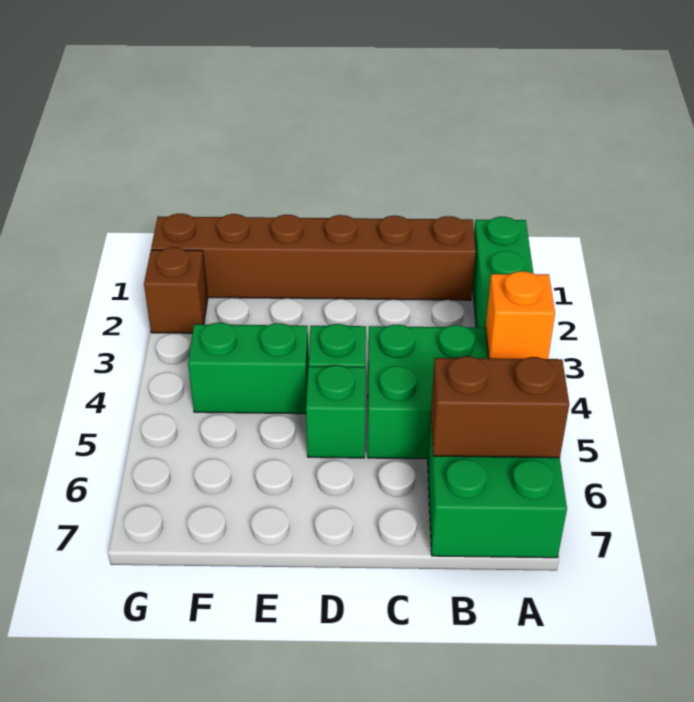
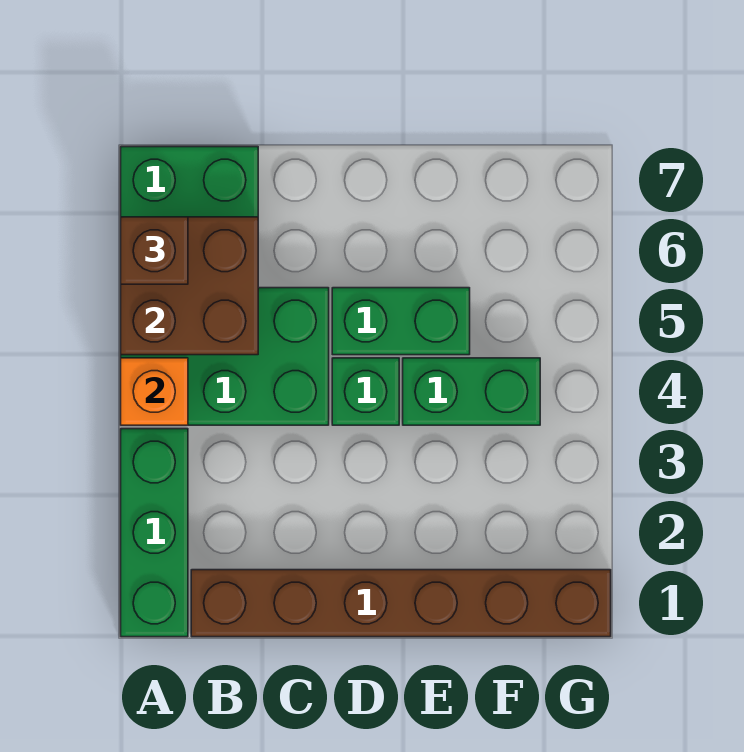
brown 1x2 brick [431,356,569,458] -> brown 2x2 brick [121,217,258,355]
green 1x1 brick [306,365,366,458] -> green 1x2 brick [332,288,470,355]
brown 1x1 brick [144,247,208,333] -> brown 1x1 brick moved to [121,217,188,284]

